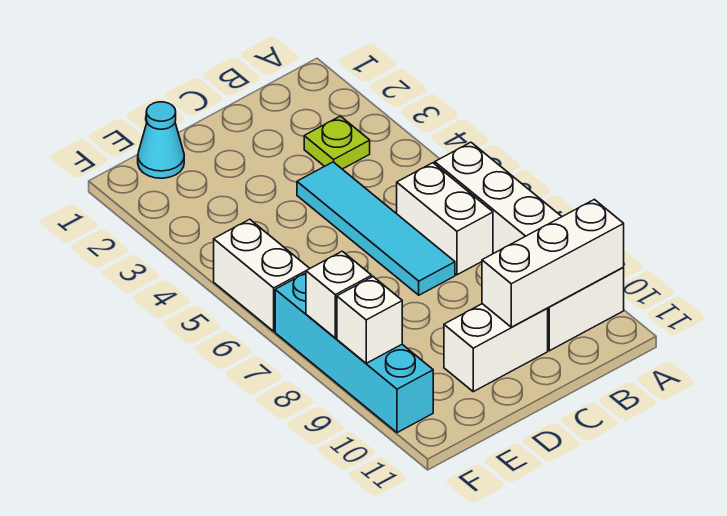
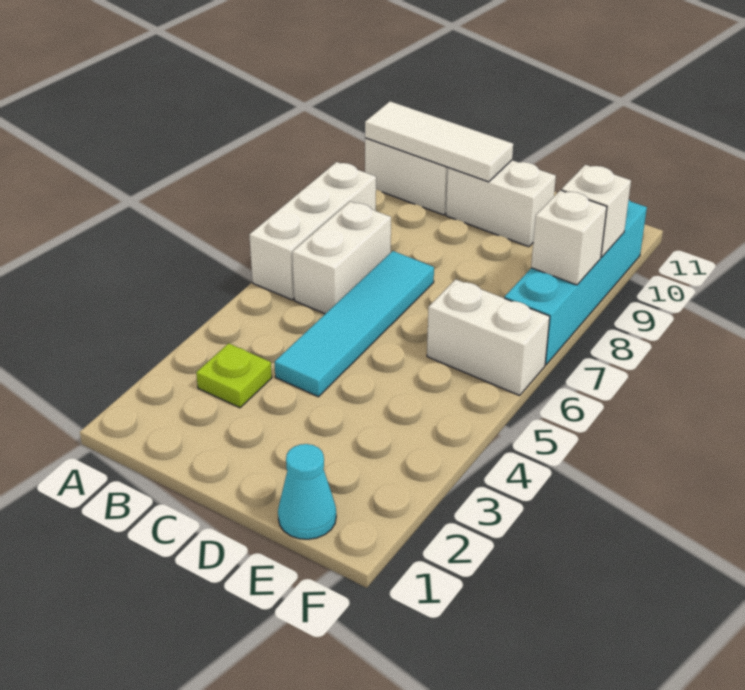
white 1x3 brick [482,199,624,327] -> white 1x3 tile [365,101,513,182]
white 1x2 brick [214,219,310,331] -> white 1x2 brick turned to [427,279,550,395]

